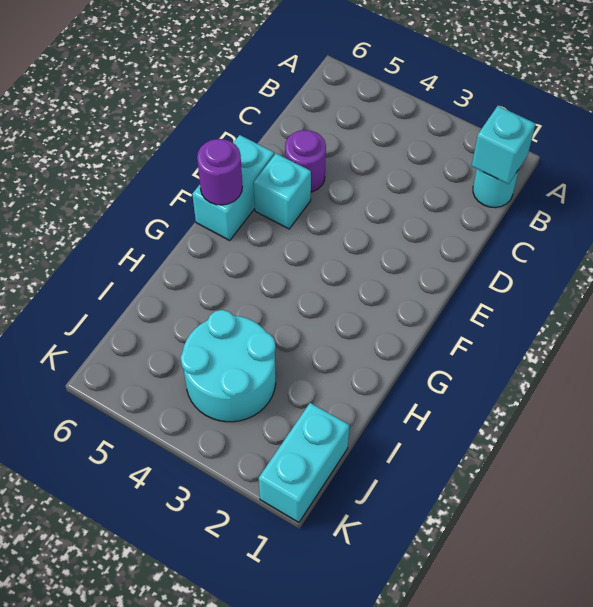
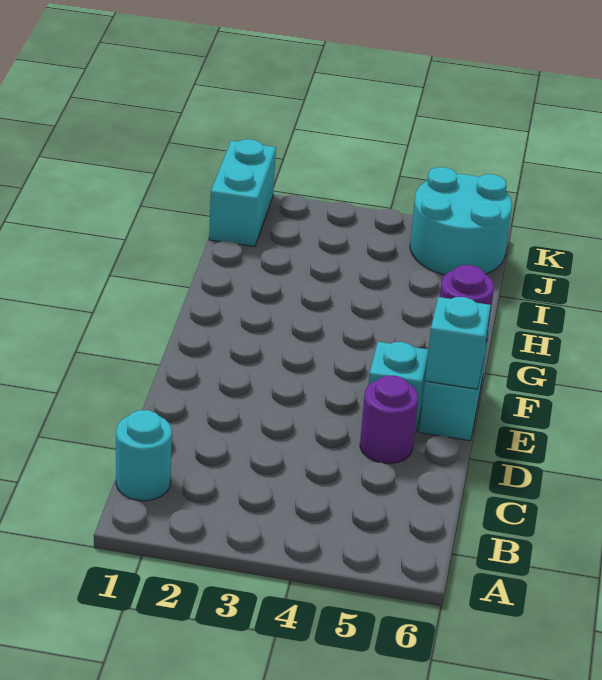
cyan 1x1 brick [472,106,536,184] -> cyan 1x1 brick moved to [425,297,491,389]
cyan 2x2 round brick [180,310,276,422] -> cyan 2x2 round brick moved to [410,167,512,275]

